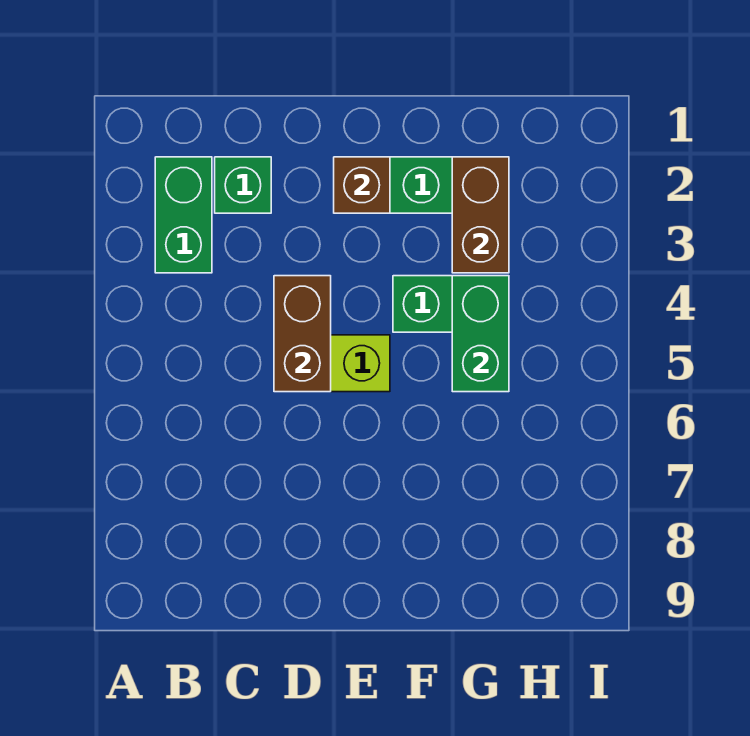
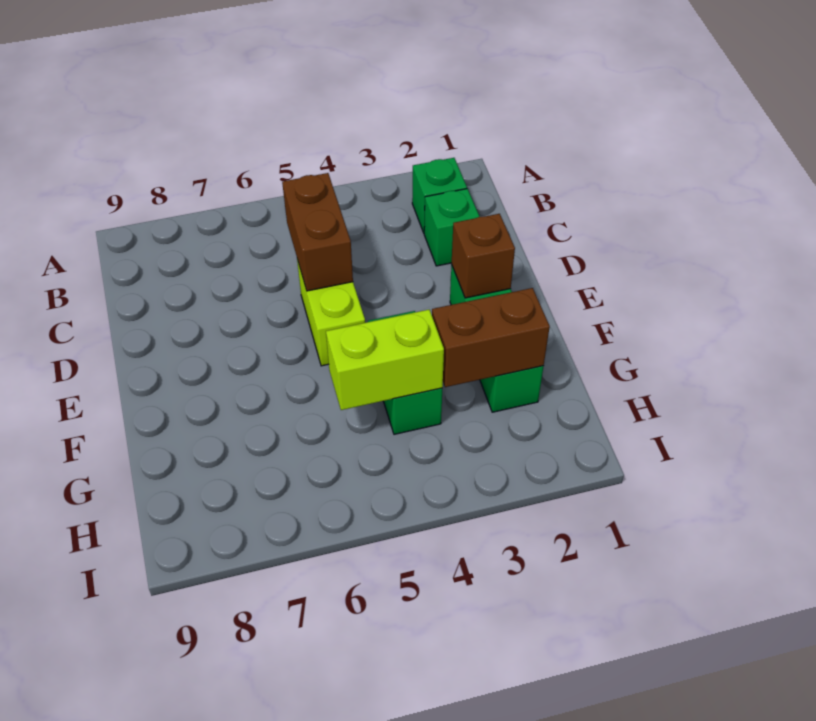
green 1x2 brick [155,157,212,273] -> green 1x1 brick [412,158,467,233]
brown 1x2 brick [274,276,331,392] -> brown 1x2 brick turned to [282,173,353,291]
green 1x2 brick [452,276,509,392] -> lime 1x2 brick [326,310,444,410]

